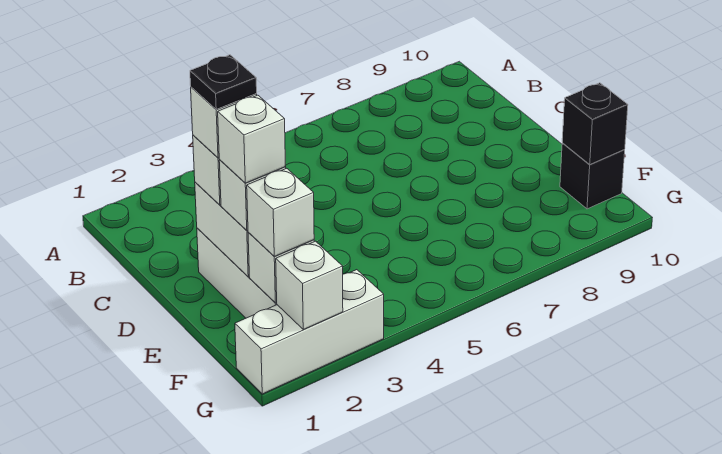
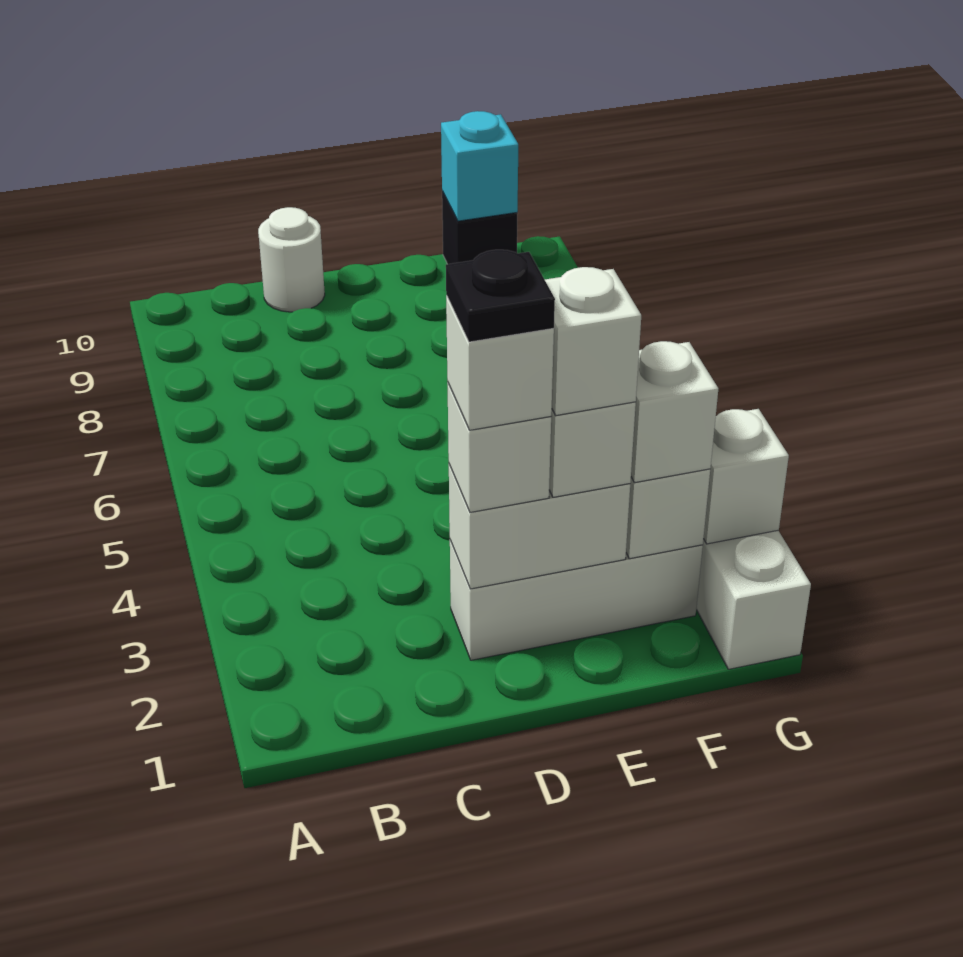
none -> white 1x1 round brick [258,207,325,312]
black 1x1 brick [562,83,628,165] -> cyan 1x1 brick [441,111,518,221]

